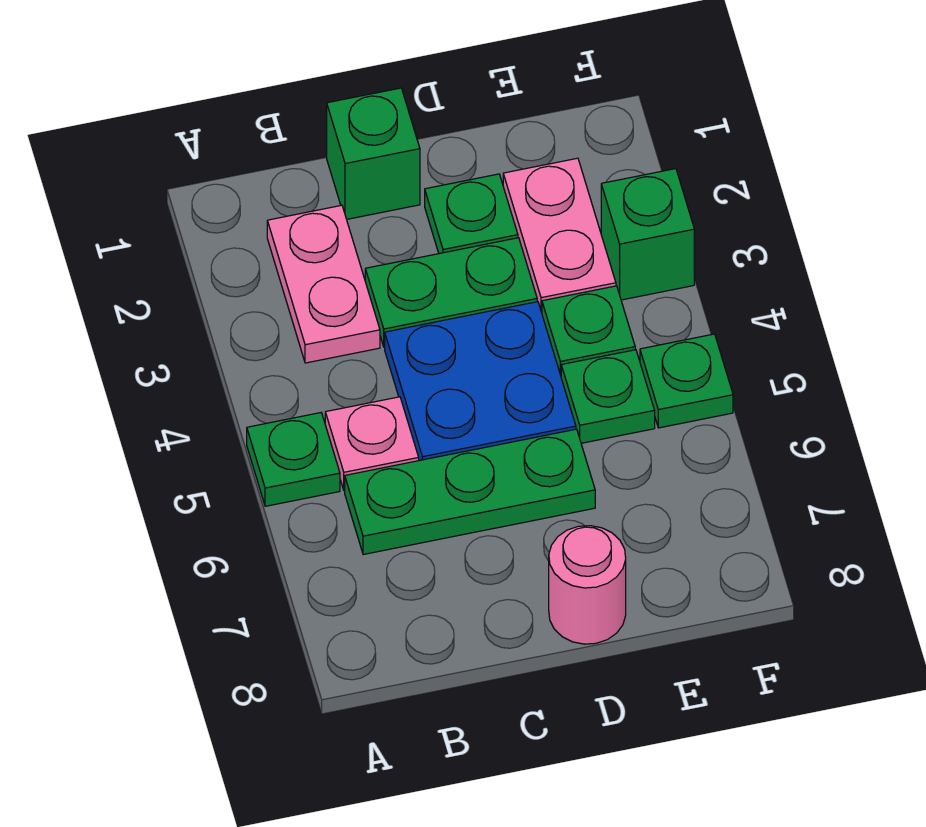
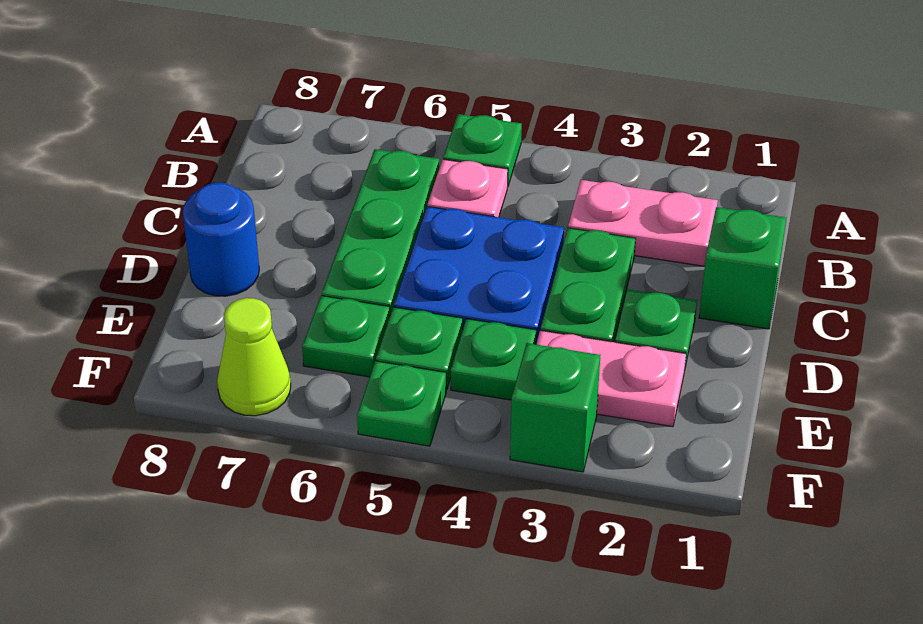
pink 1x1 round brick [549,526,626,644] -> blue 1x1 round brick [183,183,259,296]
none -> green 1x1 plate [302,296,390,377]
none -> lime 1x1 cone [217,298,291,416]

